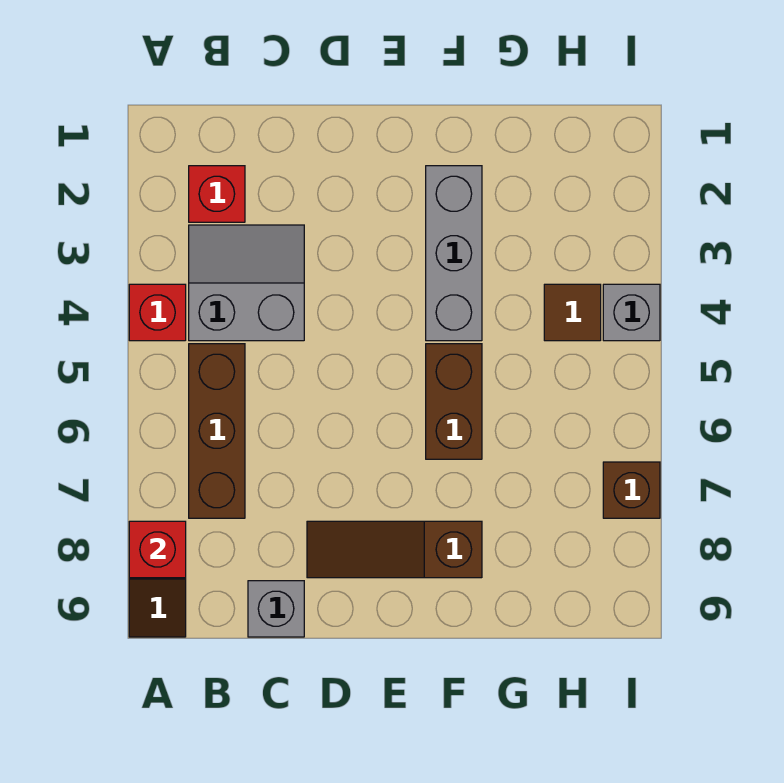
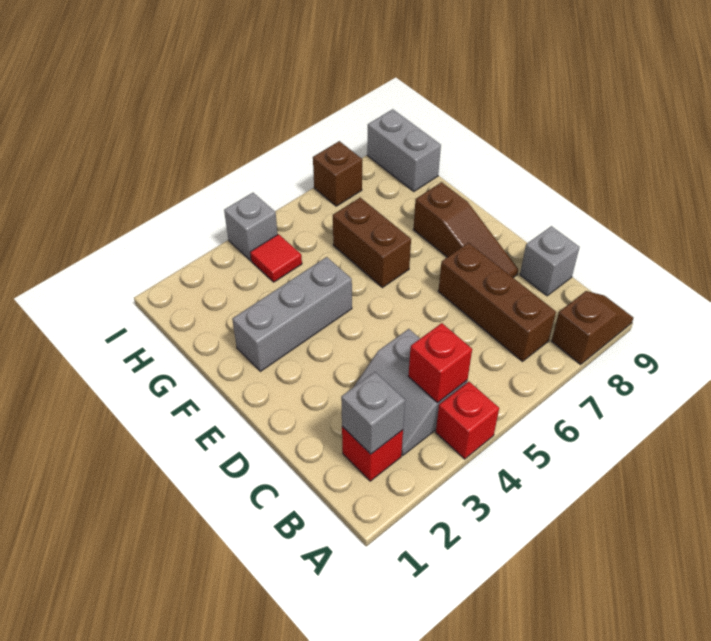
red 1x1 brick [129,521,186,578] -> red 1x1 brick moved to [408,323,472,403]
none -> grey 1x1 brick [341,372,405,454]
brown 1x3 brick [189,344,245,518] -> brown 1x3 brick turned to [438,243,556,362]
brown 1x2 brick [426,344,482,459] -> brown 1x2 brick turned to [333,198,411,288]
brown 1x1 tile [544,284,601,341] -> red 1x1 tile [250,234,302,282]
none -> grey 1x2 brick [367,109,441,191]

